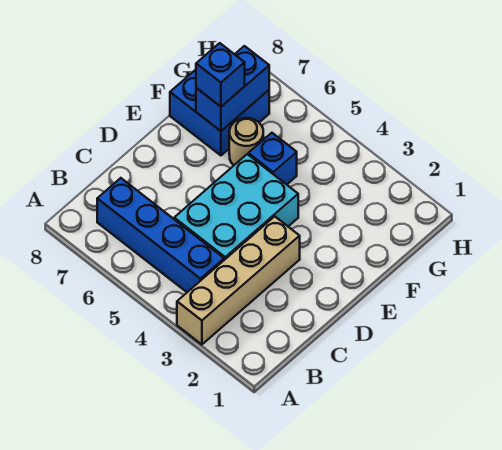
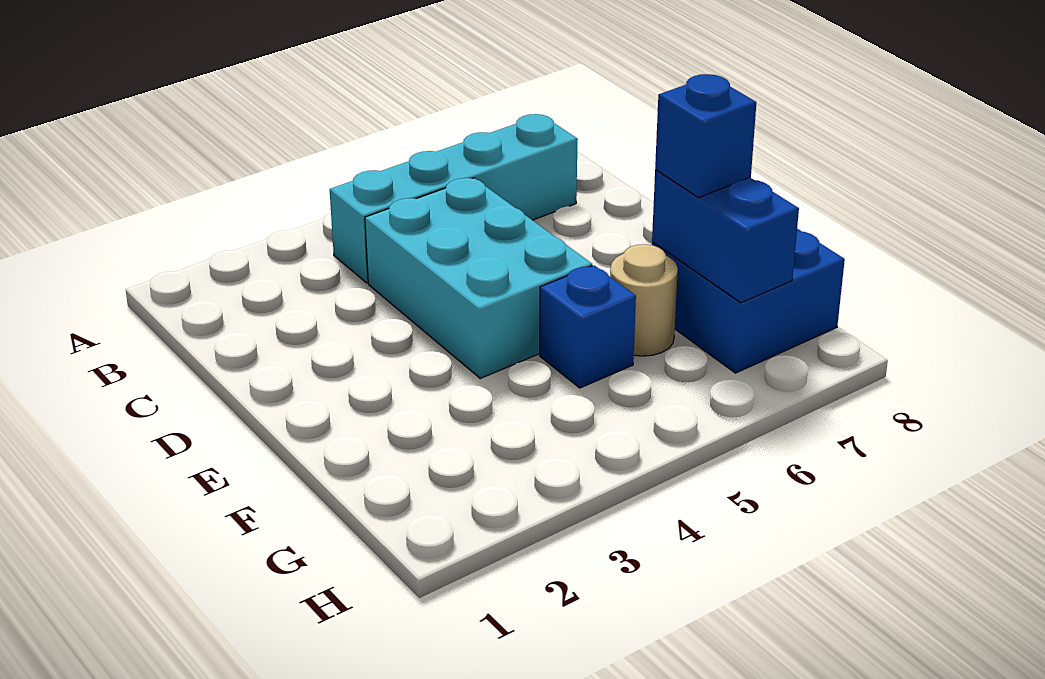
tan 1x4 brick [177,216,300,345] -> none
blue 1x4 brick [97,178,224,292] -> cyan 1x4 brick [330,114,578,283]

